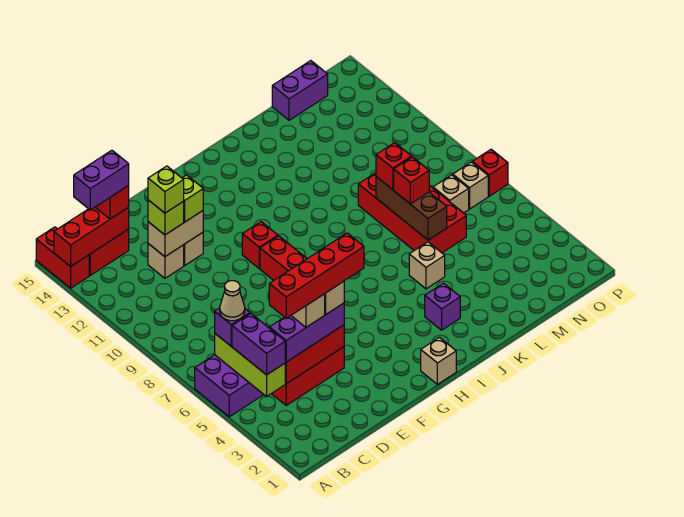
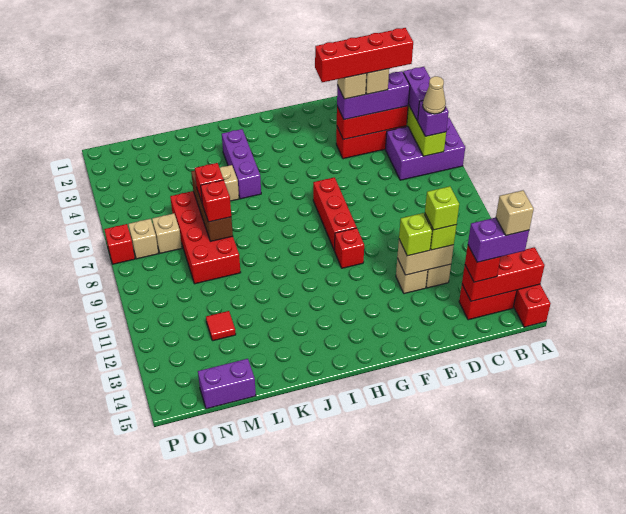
tan 1x1 brick [421,337,456,384] -> tan 1x1 brick moved to [496,190,534,236]
purple 1x1 brick [425,283,460,330] -> purple 1x3 brick [222,129,261,199]
none -> red 1x1 tile [206,311,236,341]

